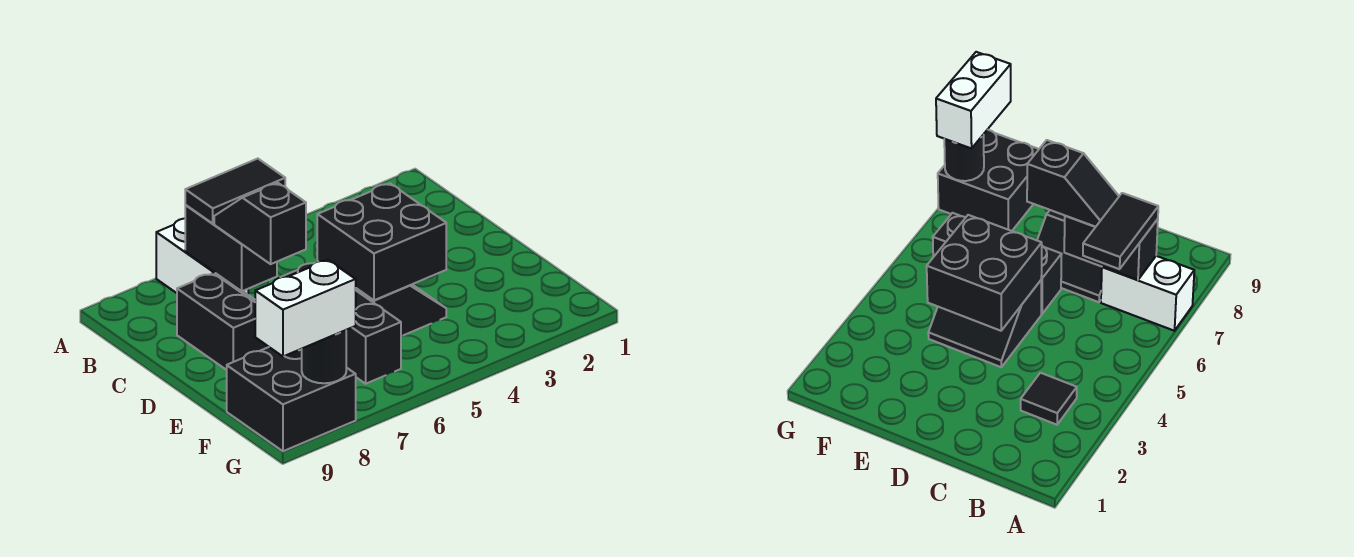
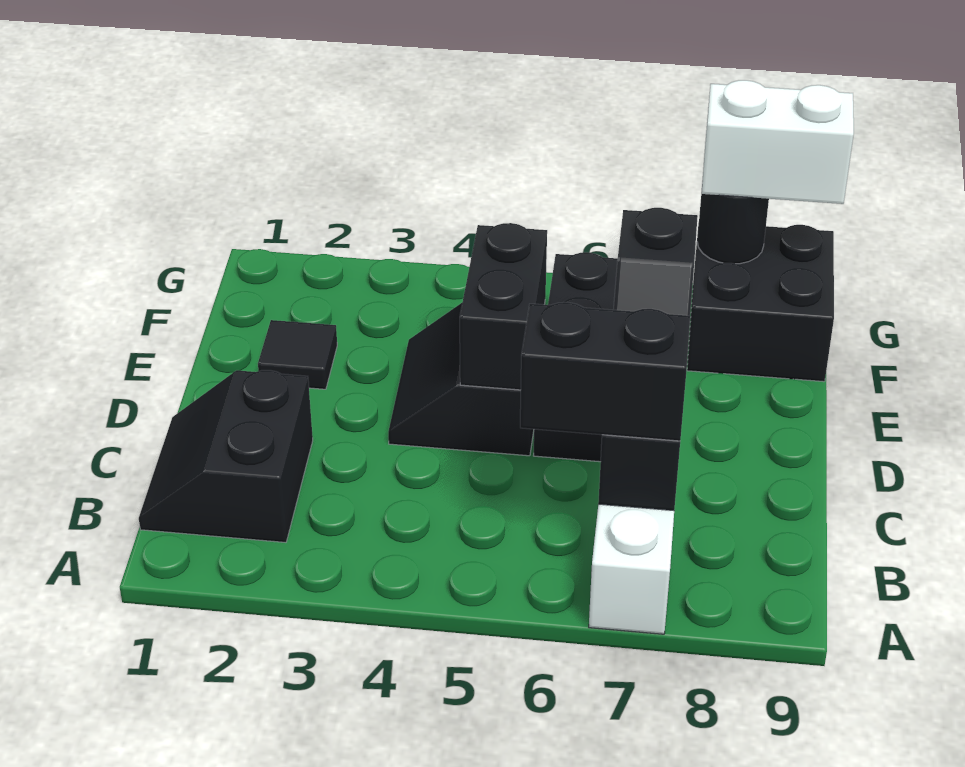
black 1x1 tile [1021,373,1077,425] -> black 1x1 tile moved to [258,320,337,389]
black 1x2 tile [185,159,285,224] -> black 1x2 brick [520,302,690,441]
black 2x2 slope [177,273,268,370] -> black 2x2 slope moved to [139,370,313,542]
black 2x2 brick [317,184,446,300] -> black 1x2 brick [460,223,547,390]

